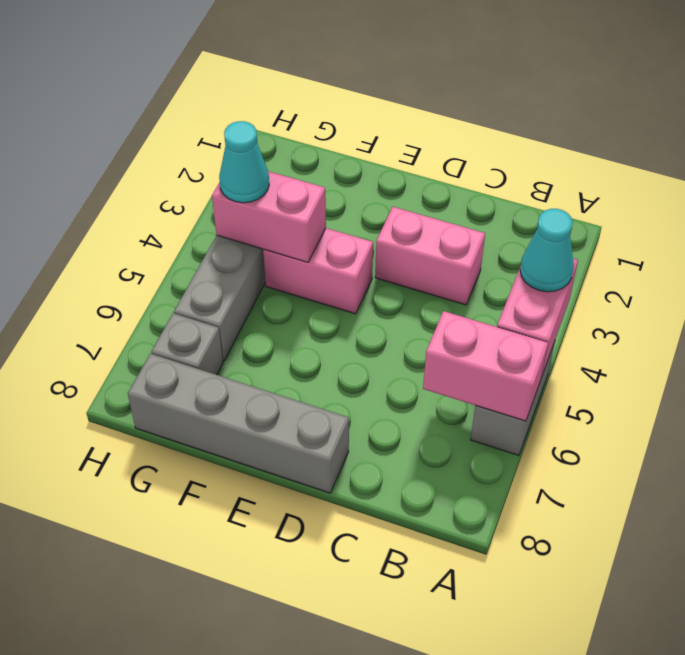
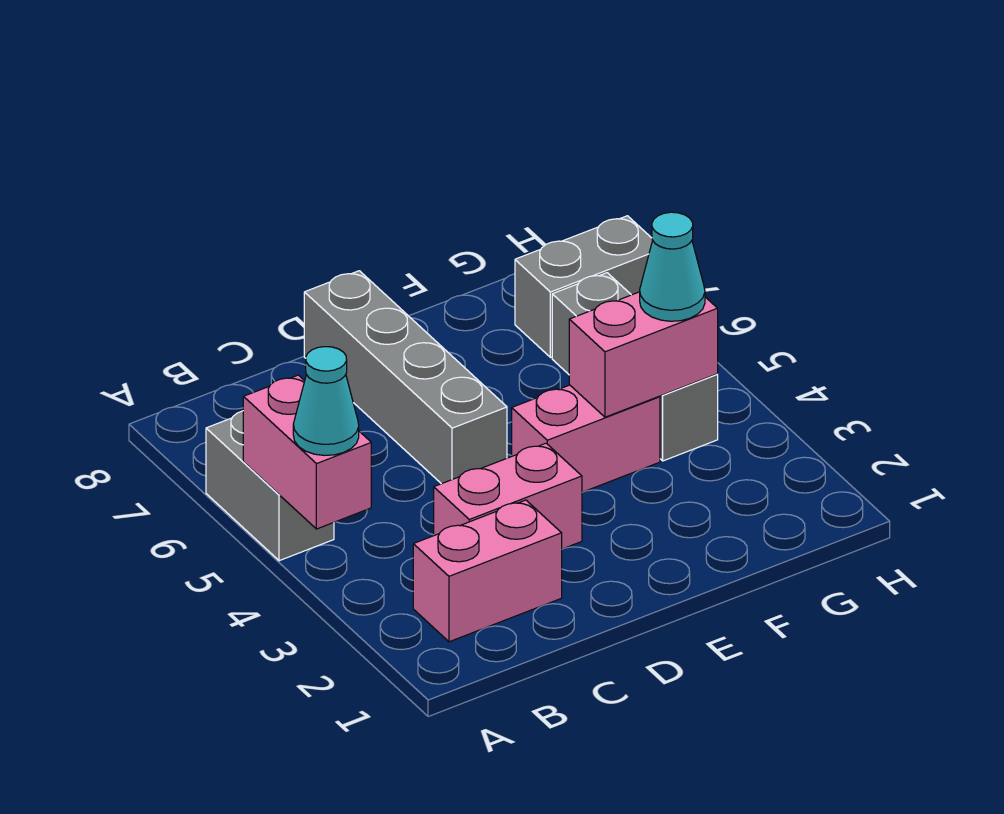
pink 1x2 brick [423,311,548,421] -> pink 1x2 brick moved to [413,500,562,642]
grey 1x4 brick [128,354,349,493] -> grey 1x4 brick turned to [304,271,507,484]
grey 1x1 brick [151,313,223,375] -> grey 1x2 brick [515,216,653,358]

